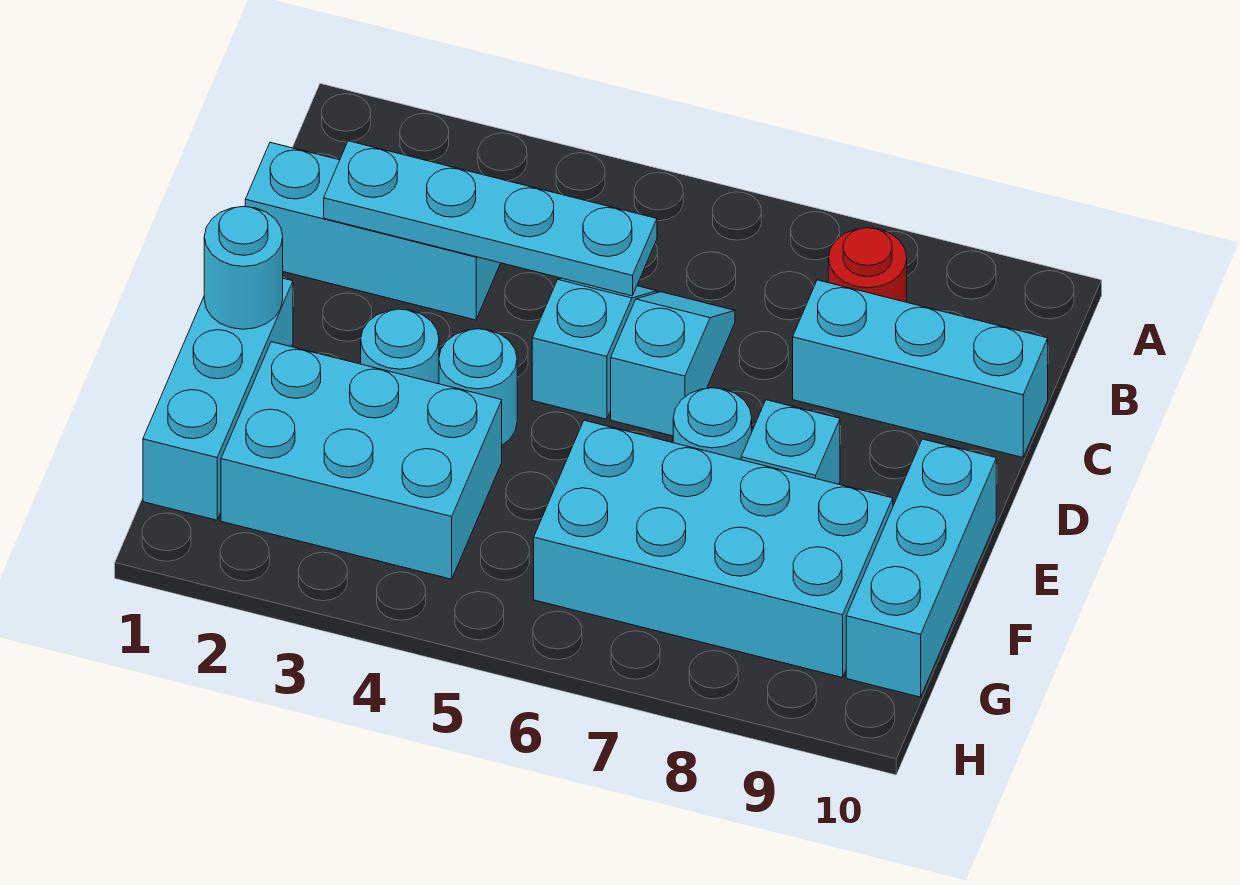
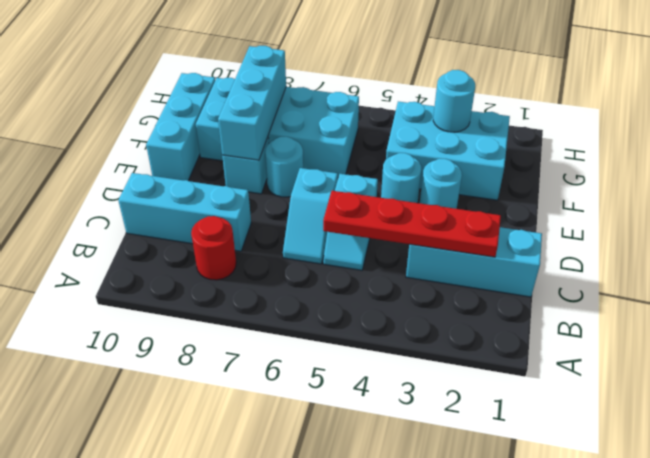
cyan 1x4 plate [324,141,657,296] -> red 1x4 plate [323,191,501,257]
cyan 1x3 brick [143,278,293,520] -> cyan 1x3 brick moved to [218,46,286,160]
cyan 1x1 round brick [204,207,283,329] -> cyan 1x1 round brick moved to [433,70,475,132]

